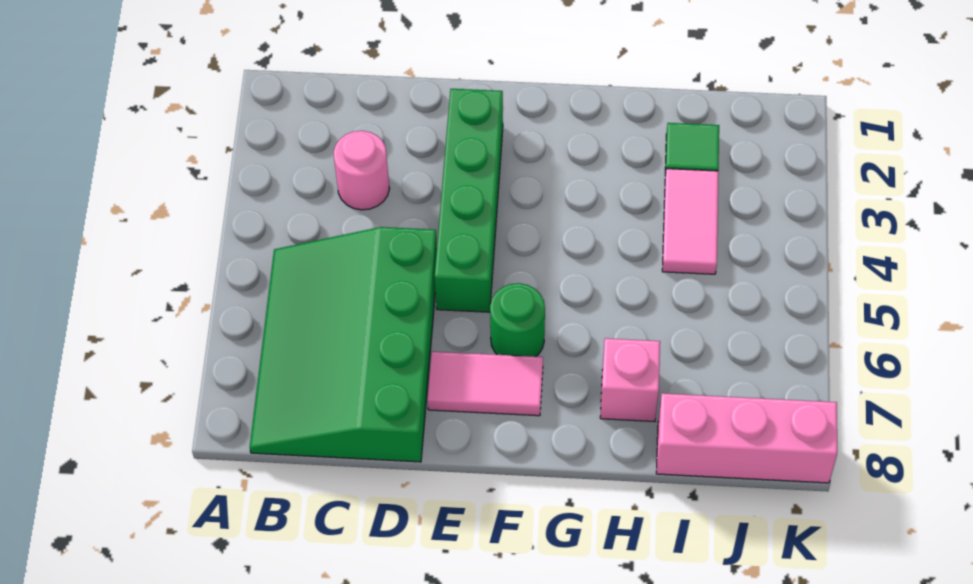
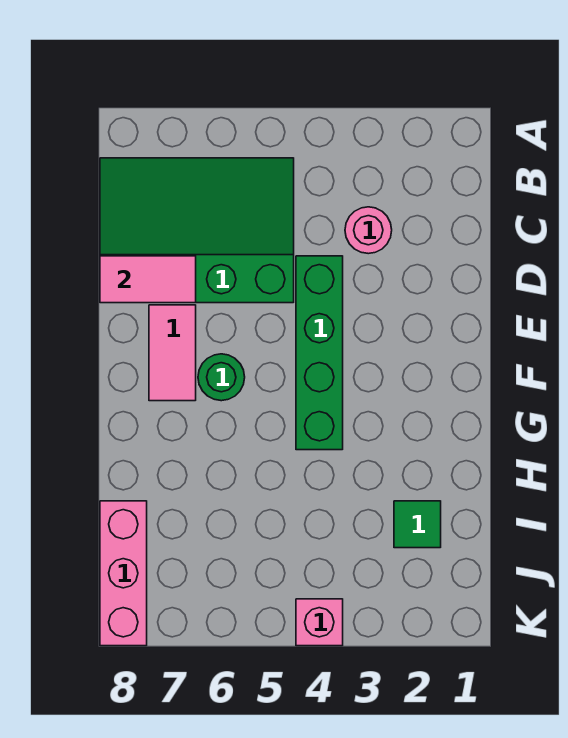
green 1x4 brick [435,89,503,312] -> green 1x4 brick turned to [296,256,343,450]
pink 1x1 brick [600,338,660,422] -> pink 1x1 brick moved to [296,599,343,646]
pink 1x2 tile [662,169,719,274] -> pink 1x2 tile moved to [100,256,196,303]

